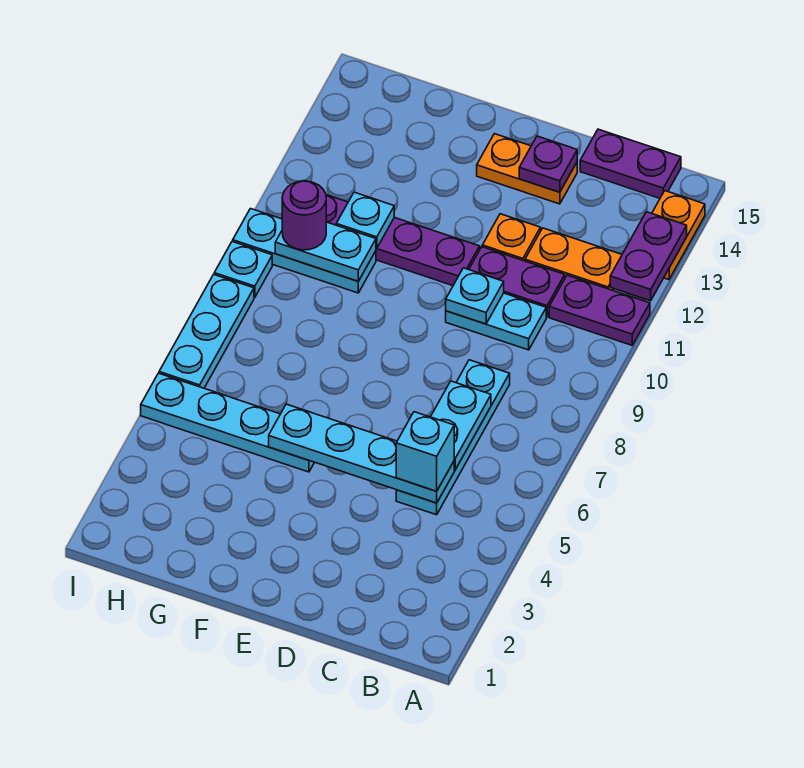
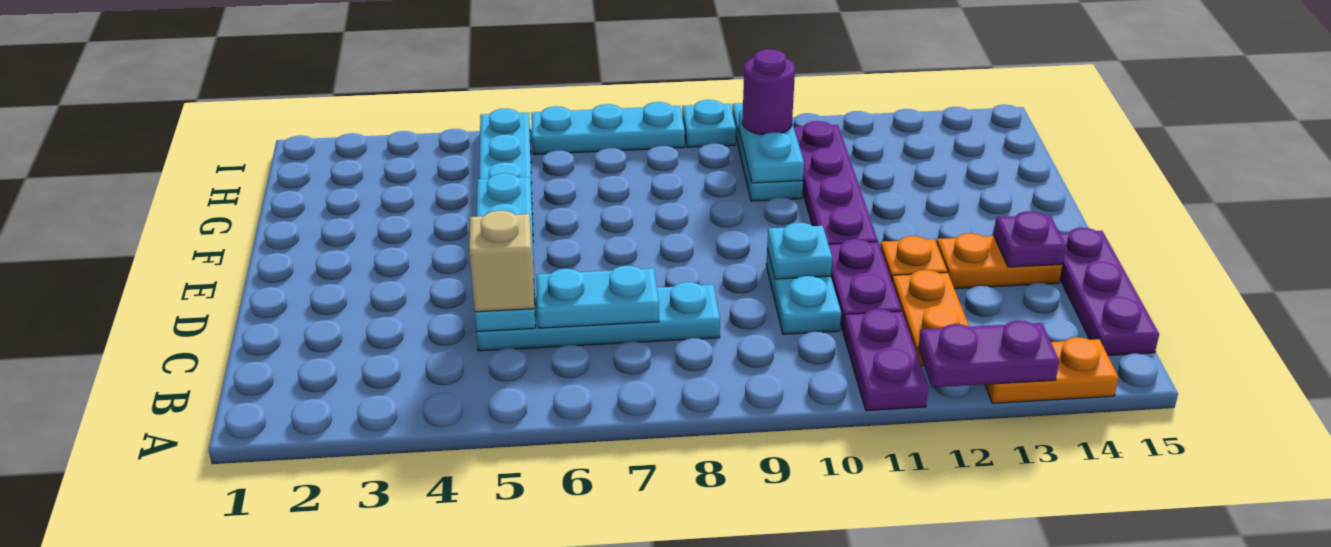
purple 1x2 plate [580,129,681,198] -> purple 1x3 plate [1060,228,1159,355]
cyan 1x1 brick [396,412,454,491] -> tan 1x1 brick [469,211,534,312]
orange 1x2 plate [477,134,577,204] -> orange 1x2 plate turned to [937,233,1062,289]
cyan 1x1 plate [336,192,394,248] -> none

